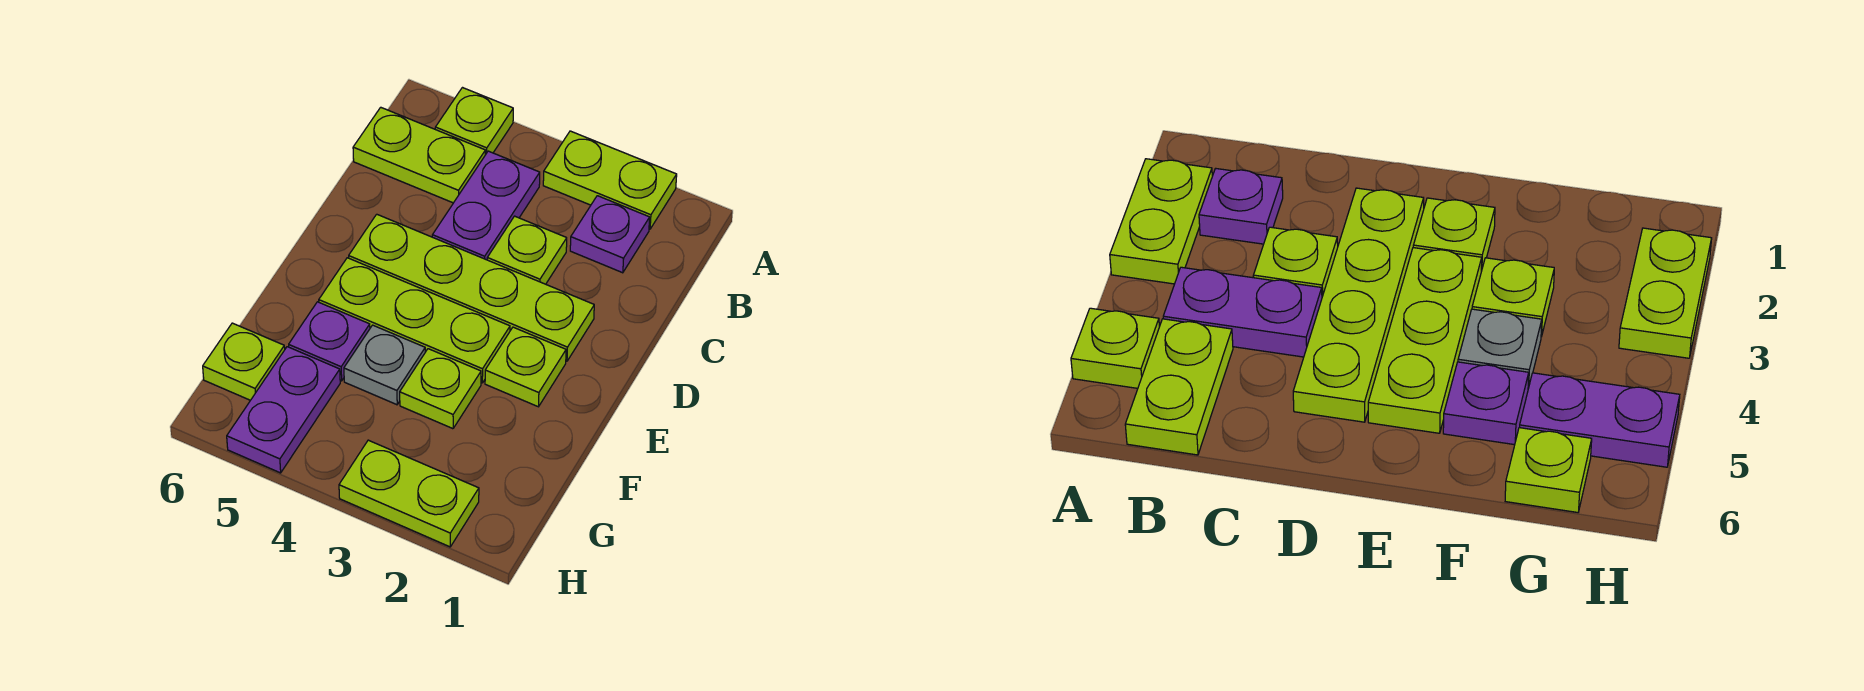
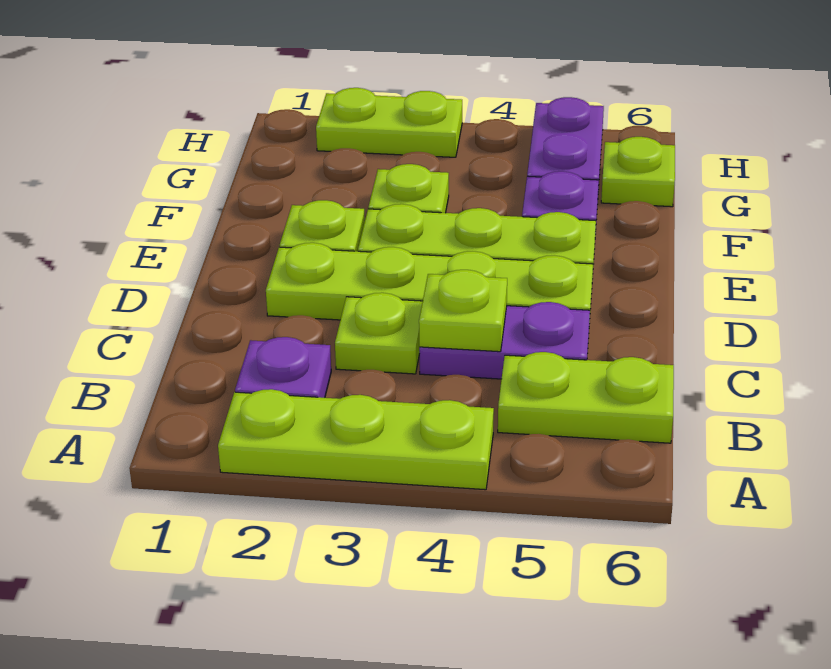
lime 1x2 plate [543,131,677,229] -> lime 1x3 plate [218,389,494,490]
lime 1x1 plate [435,88,513,155] -> lime 1x1 plate moved to [419,270,507,352]
purple 1x2 plate [432,151,540,260] -> purple 1x2 plate turned to [419,302,590,379]
grey 1x1 plate [344,325,425,405] -> none

